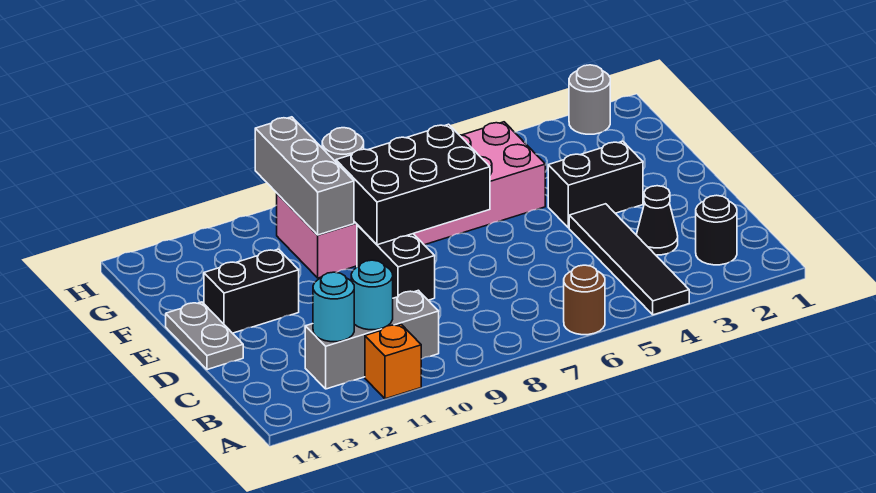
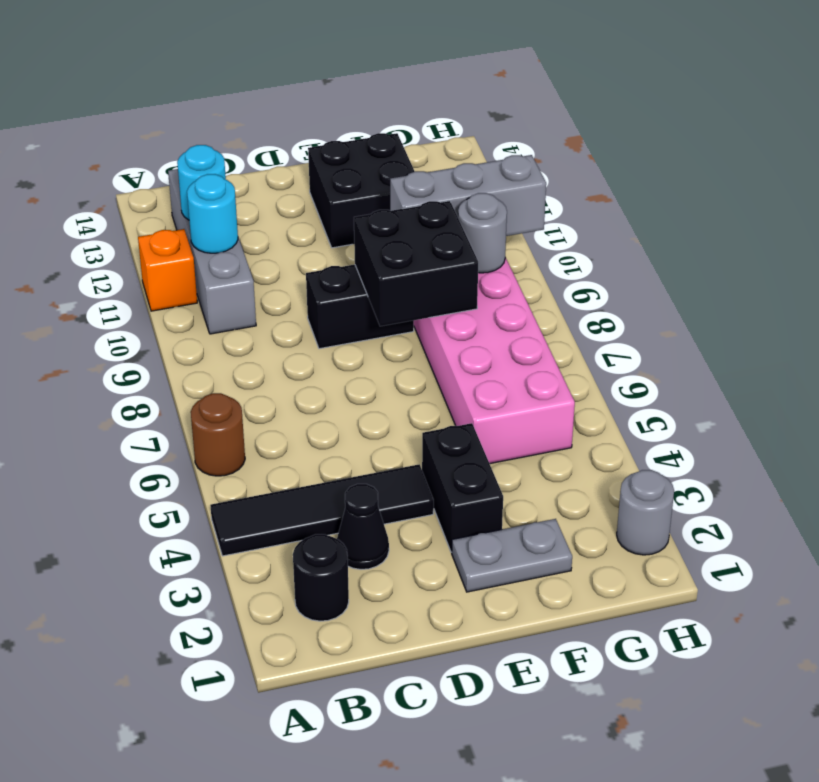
grey 1x3 brick [305,290,439,389] -> grey 1x4 brick [168,169,256,334]
grey 1x2 plate [166,302,243,370] -> grey 1x2 plate moved to [452,519,572,592]
black 2x3 brick [336,124,490,245] -> black 2x2 brick [354,201,478,326]
black 1x2 brick [204,249,299,333] -> black 2x2 brick [308,133,415,248]

